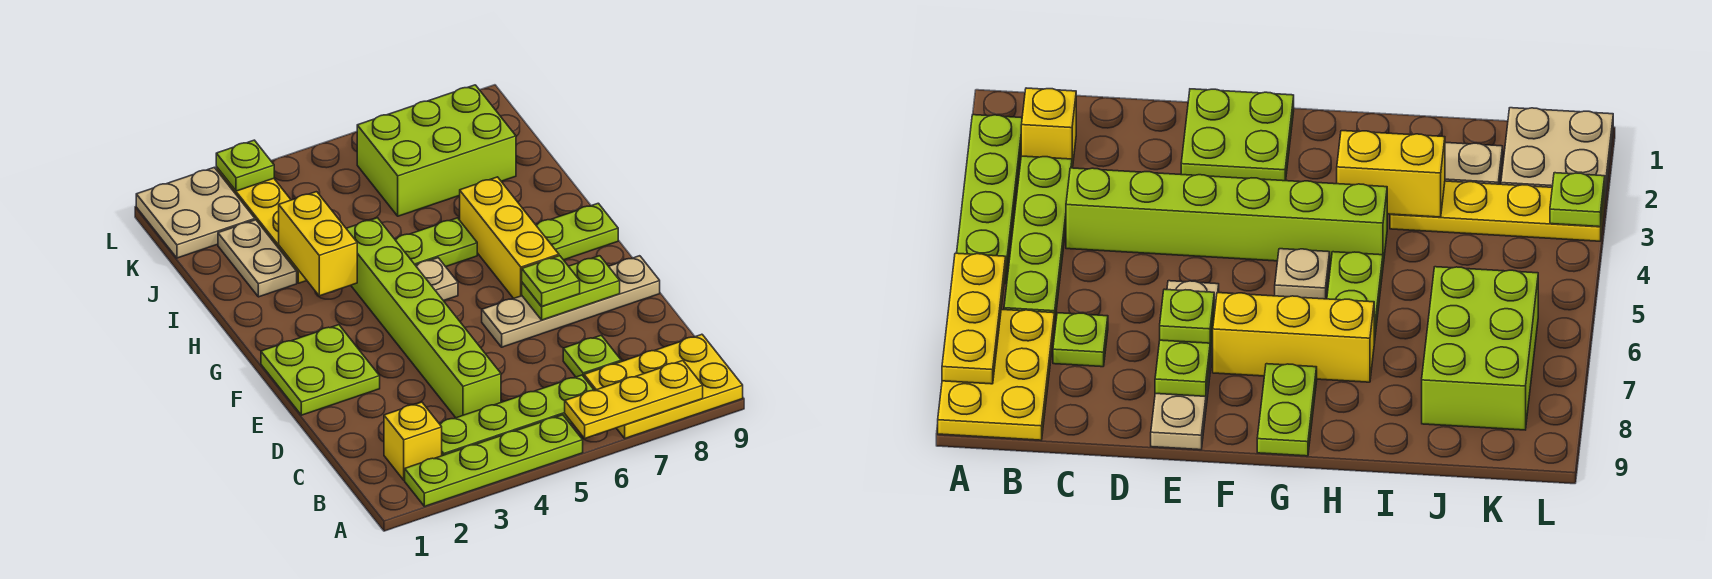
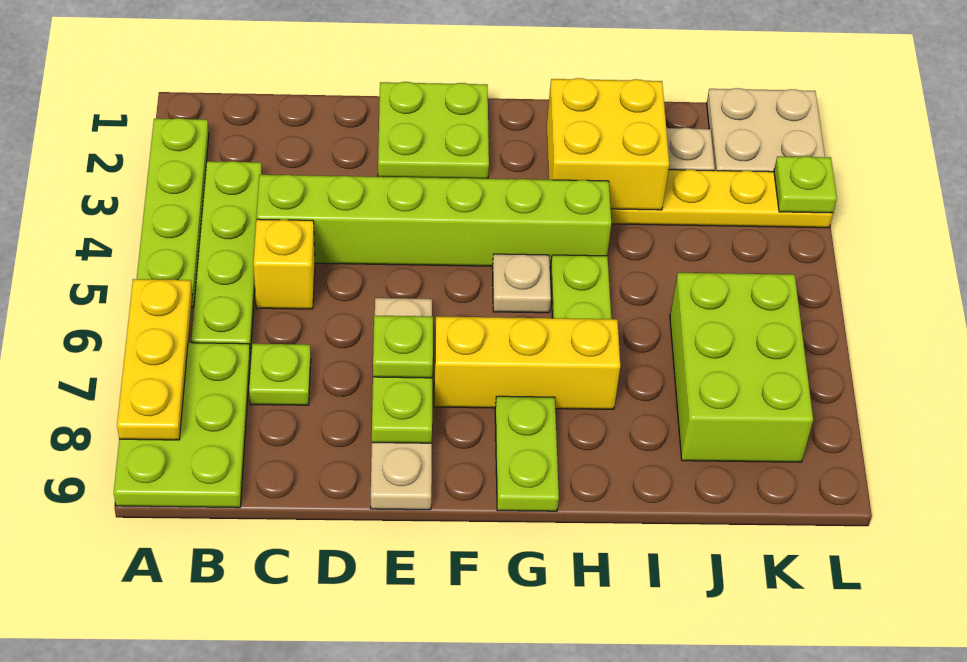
yellow 2x3 plate [584,334,743,438] -> lime 2x3 plate [114,343,250,508]
yellow 1x1 brick [384,402,442,480] -> yellow 1x1 brick moved to [253,219,315,309]
yellow 1x2 brick [279,192,357,296] -> yellow 2x2 brick [547,78,669,210]

